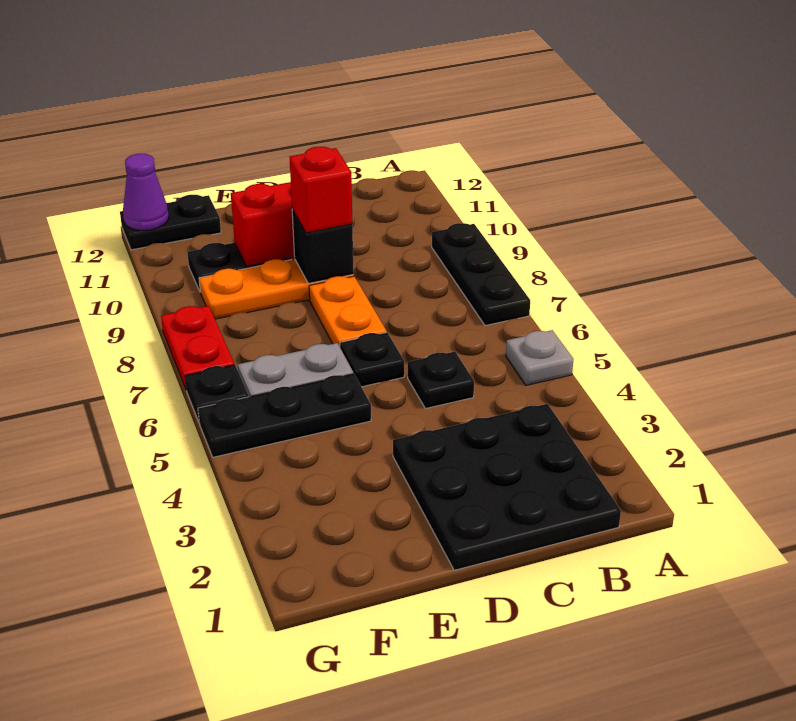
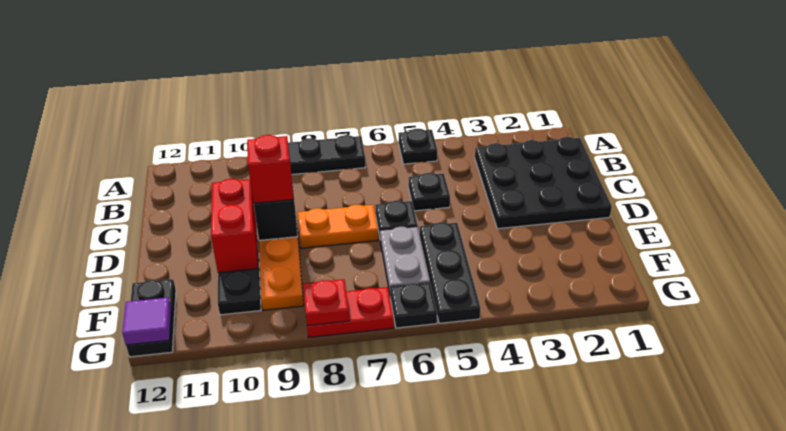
grey 1x1 plate [506,330,573,385] -> black 1x1 plate [398,129,437,164]
none -> red 1x1 plate [303,279,349,326]
purple 1x1 cone [123,154,169,230] -> purple 1x1 tile [122,298,171,345]

